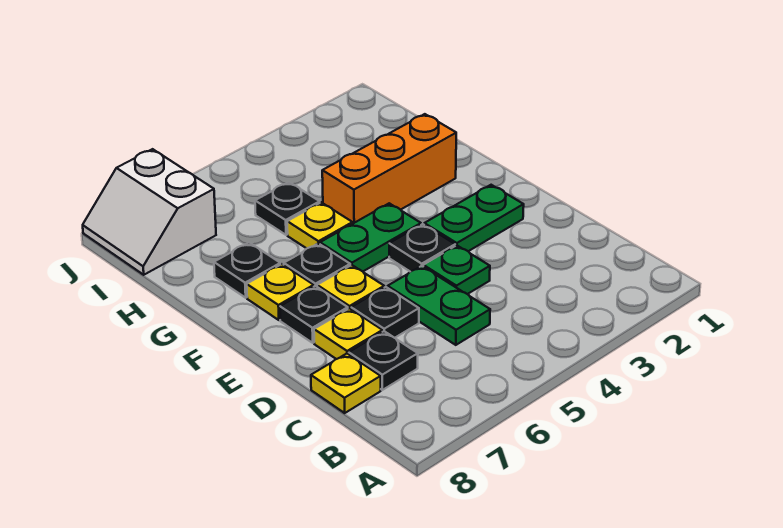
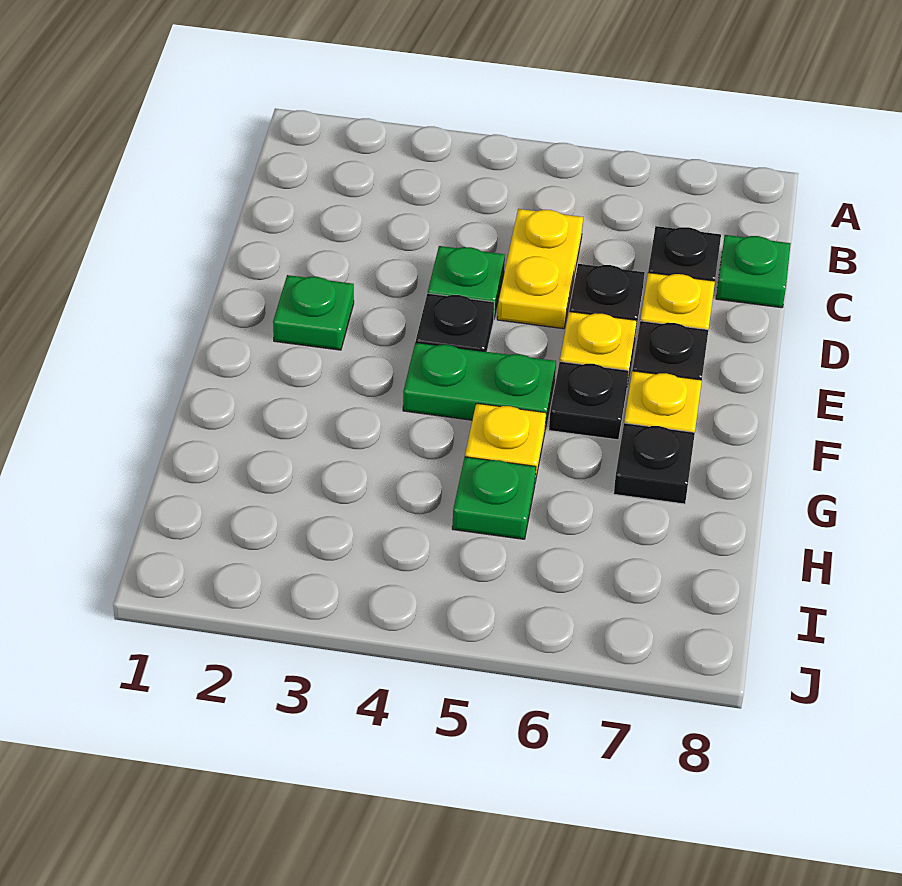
green 1x2 plate [388,266,490,345] -> yellow 1x2 plate [497,209,583,329]
yellow 1x1 plate [311,354,381,413] -> green 1x1 plate [716,235,791,308]
green 1x2 plate [424,185,524,251] -> green 1x1 plate [273,275,354,350]
orange 1x3 brick [322,114,456,223] -> none
black 1x1 plate [255,182,320,235] -> green 1x1 plate [452,457,536,539]
white 2x2 slope [83,149,216,275] -> none

